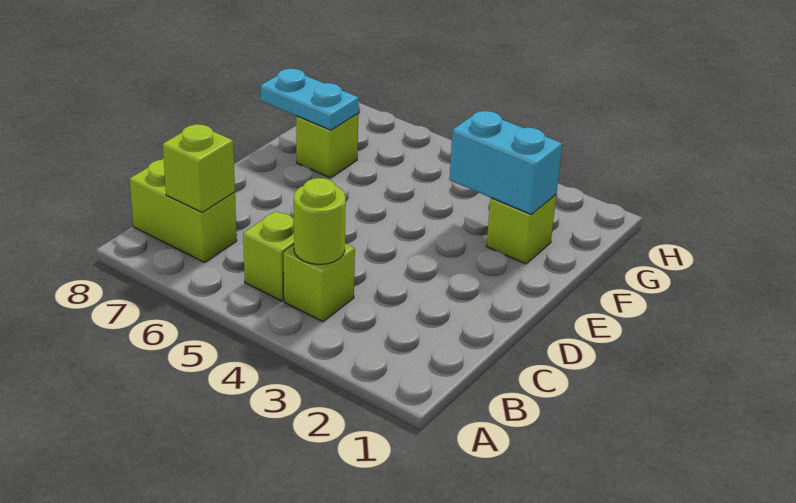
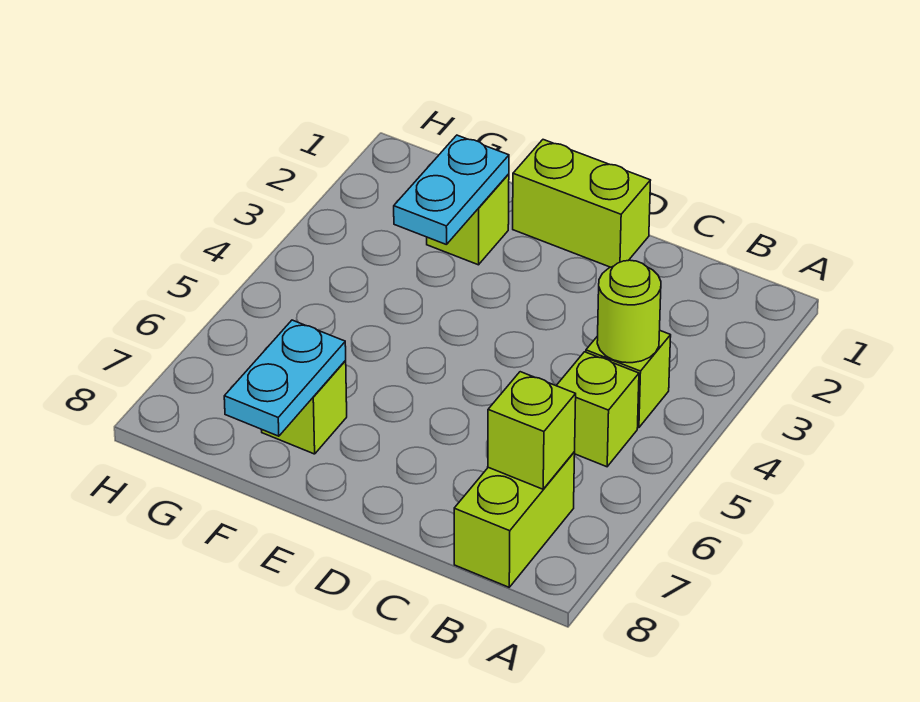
none -> lime 1x2 brick [513,140,651,267]
cyan 1x2 brick [449,111,562,214] -> cyan 1x2 plate [394,135,509,245]

